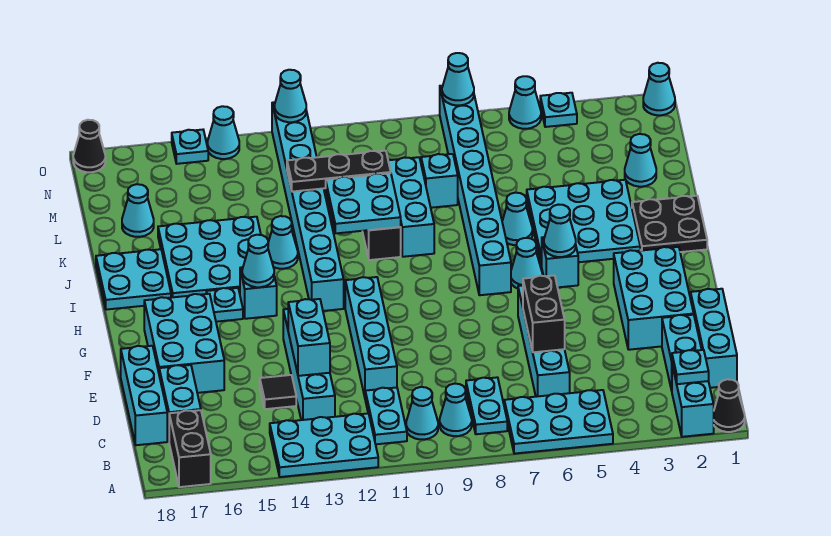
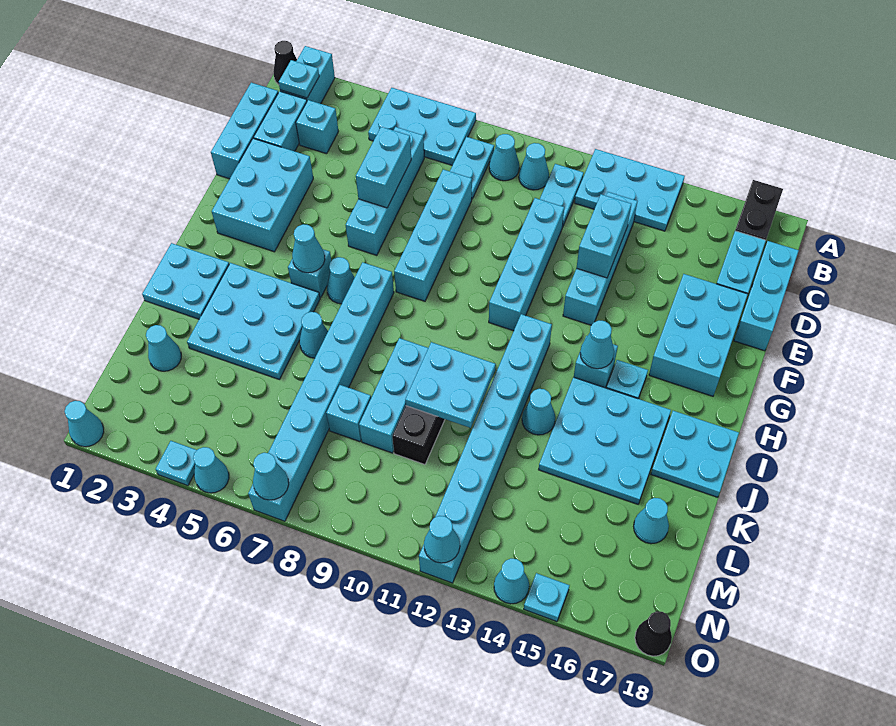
none -> cyan 1x1 brick [296,100,339,154]
black 1x2 brick [523,275,565,352] -> cyan 1x2 brick [356,127,411,208]
none -> cyan 1x4 brick [394,169,472,301]
black 1x1 tile [260,375,296,409] -> none
black 2x2 plate [632,196,707,252] -> cyan 2x2 plate [142,243,229,319]
black 1x3 plate [287,151,391,192] -> none

